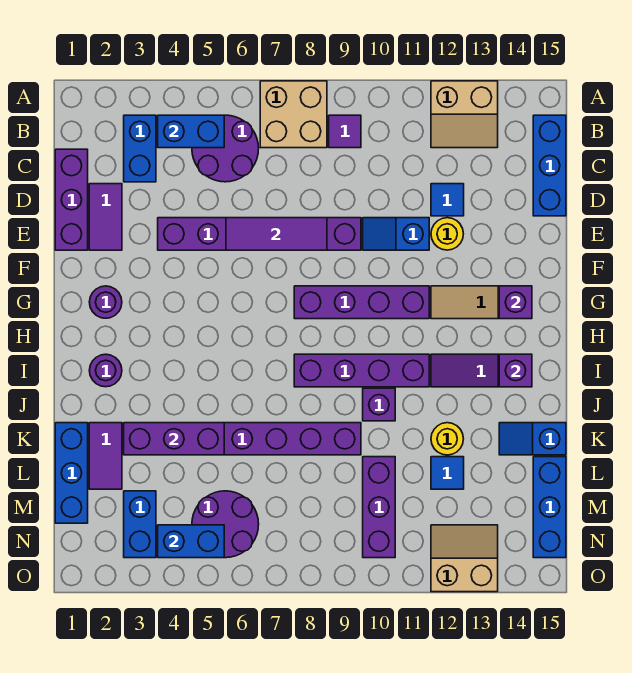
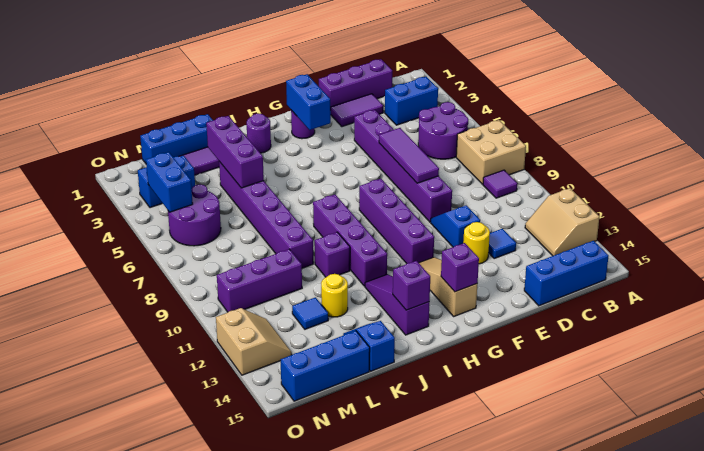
blue 1x2 brick [158,115,224,148] -> blue 1x2 brick moved to [286,74,331,130]

